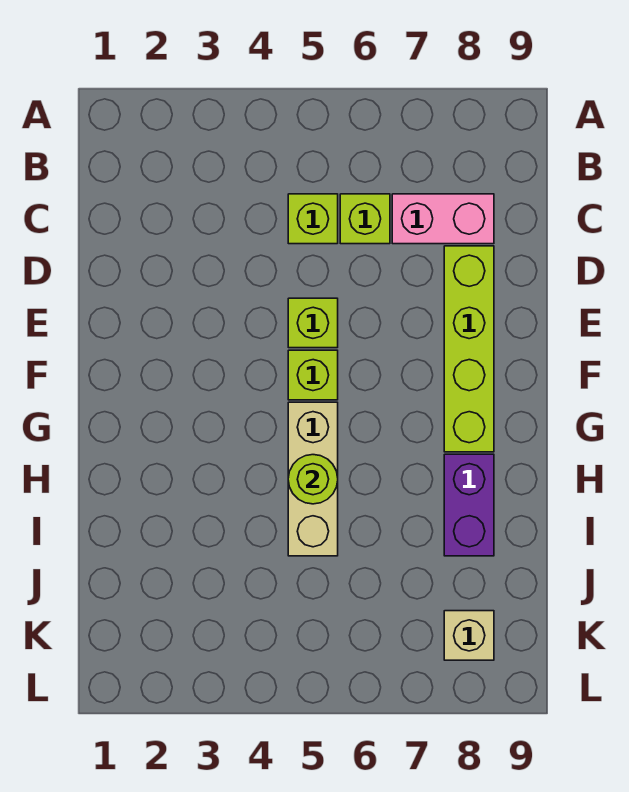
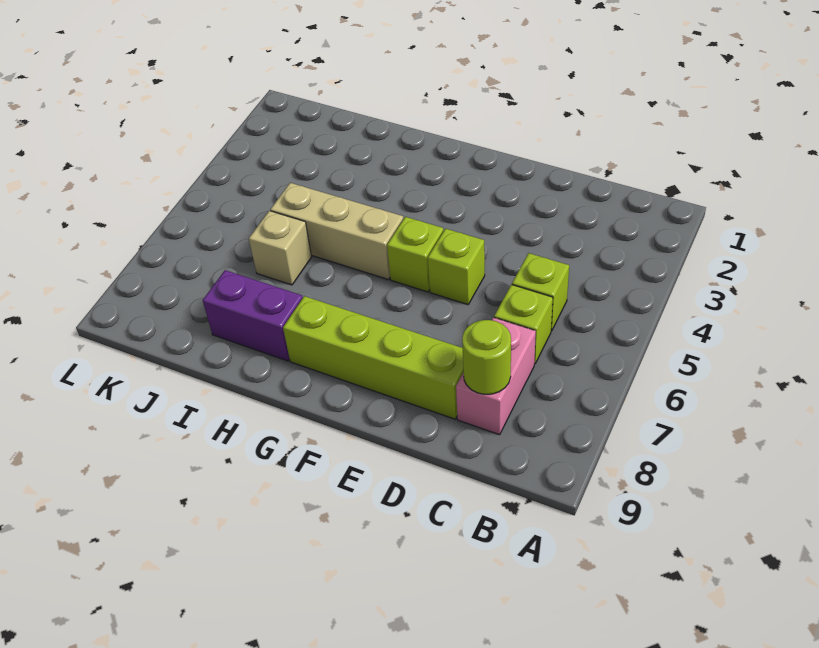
lime 1x1 round brick [288,455,338,504] -> lime 1x1 round brick moved to [462,320,511,394]
tan 1x1 brick [444,611,494,660] -> tan 1x1 brick moved to [249,211,311,285]

